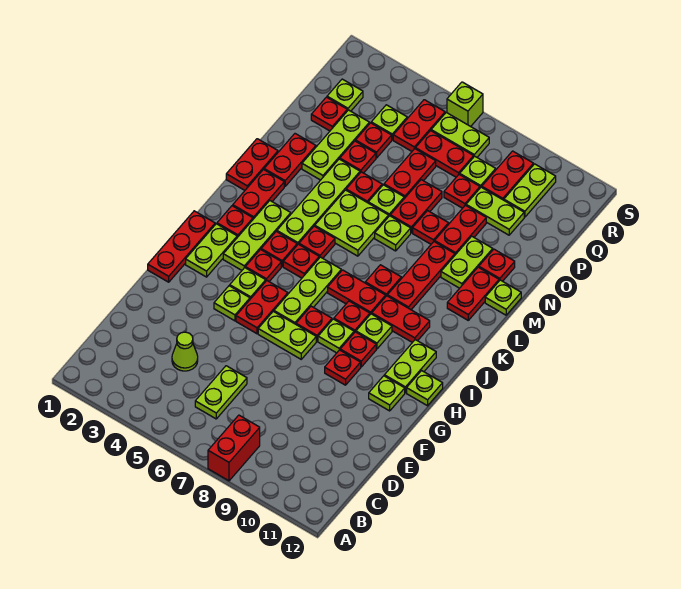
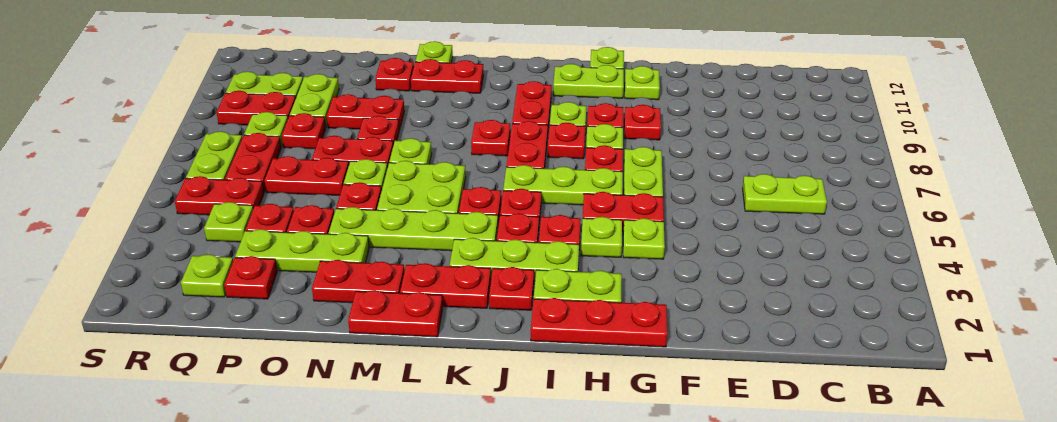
red 1x2 brick [208,415,260,481] -> none
lime 1x1 cone [172,332,198,371] -> none
red 1x3 plate [387,242,455,310] -> none
lime 1x2 plate [441,236,493,288] -> none
lime 1x1 brick [447,82,483,127] -> none

